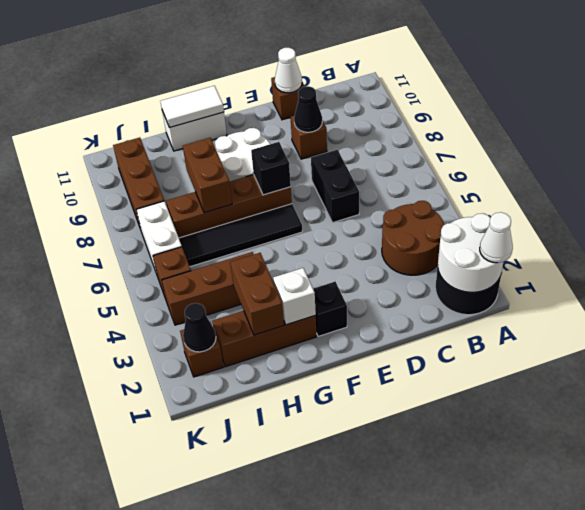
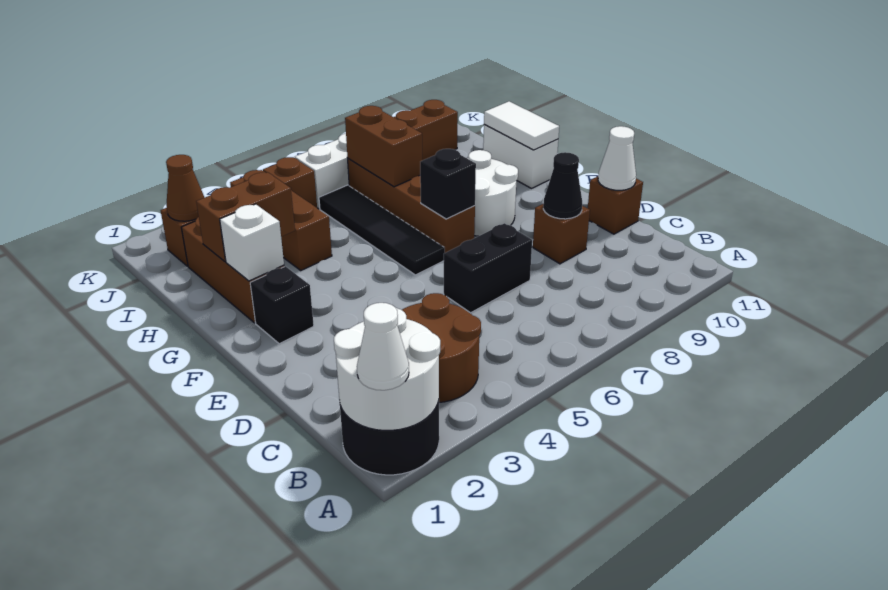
brown 1x2 brick [183,138,232,213] -> brown 1x2 brick turned to [345,106,423,187]
black 1x1 cone [183,303,216,352] -> brown 1x1 cone [166,155,205,221]

